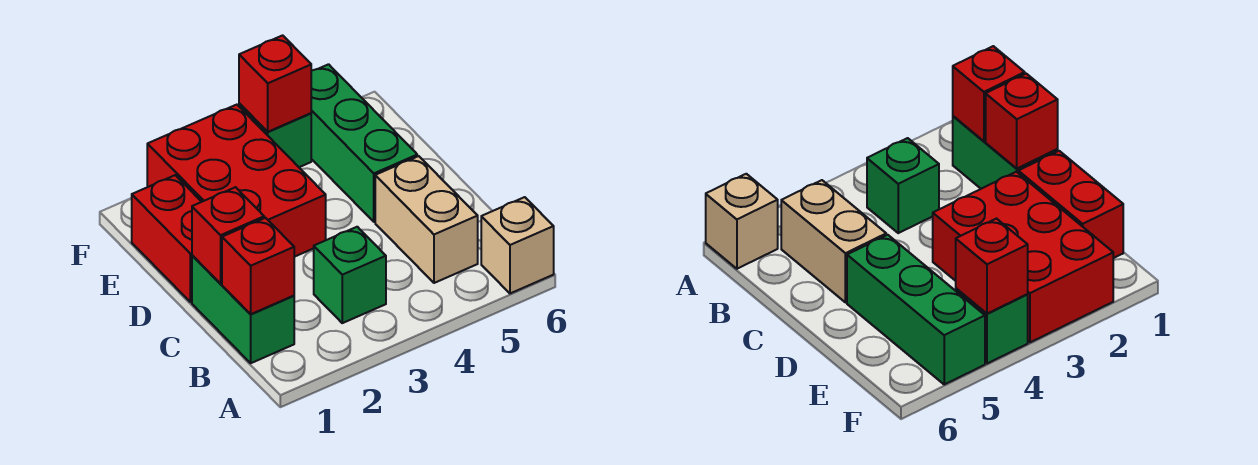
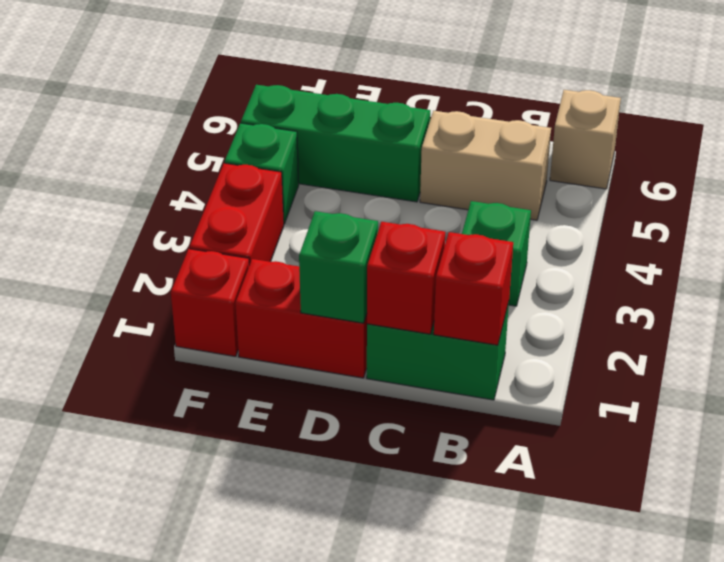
none -> green 1x1 brick [299,211,378,323]
red 2x3 brick [147,105,326,257] -> red 1x2 brick [189,163,284,265]
red 1x1 brick [239,35,311,132] -> red 1x1 brick moved to [171,249,249,356]

